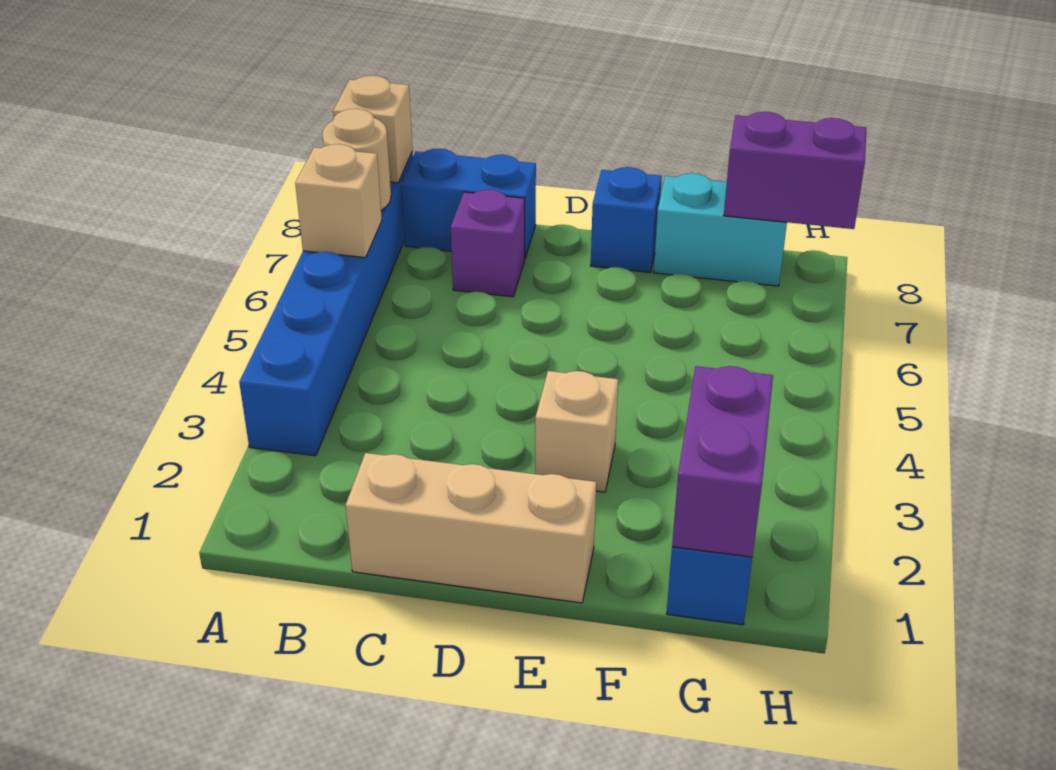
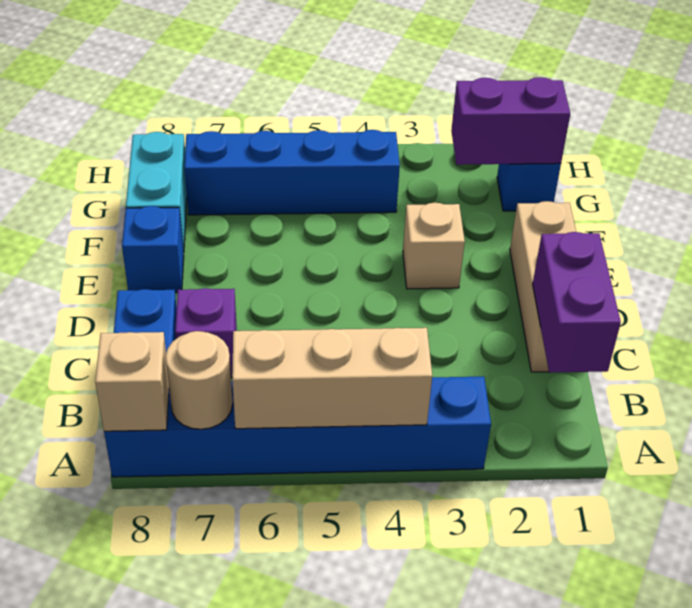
tan 1x1 brick [295,144,382,258] -> tan 1x3 brick [232,328,432,429]
none -> blue 1x4 brick [184,130,400,215]
purple 1x2 brick [724,112,866,229] -> purple 1x2 brick moved to [533,232,621,373]

